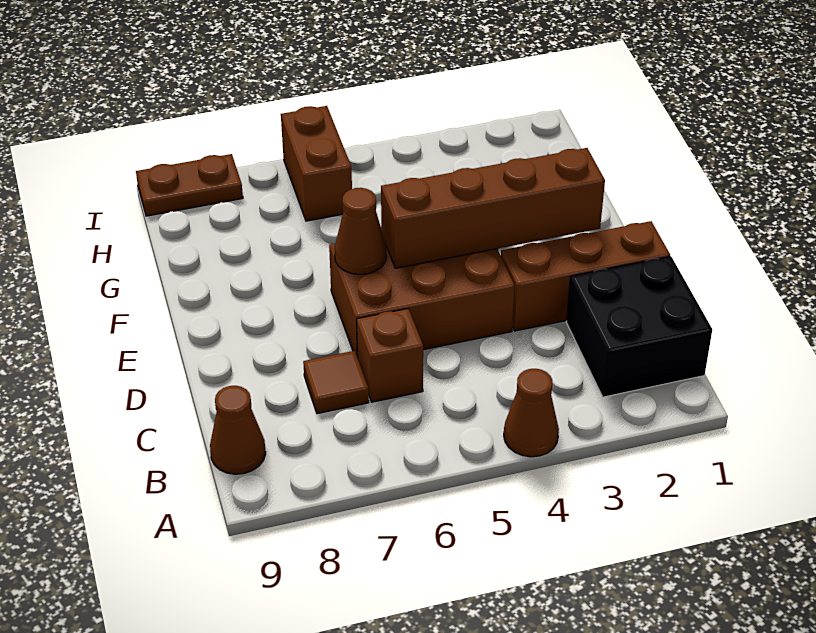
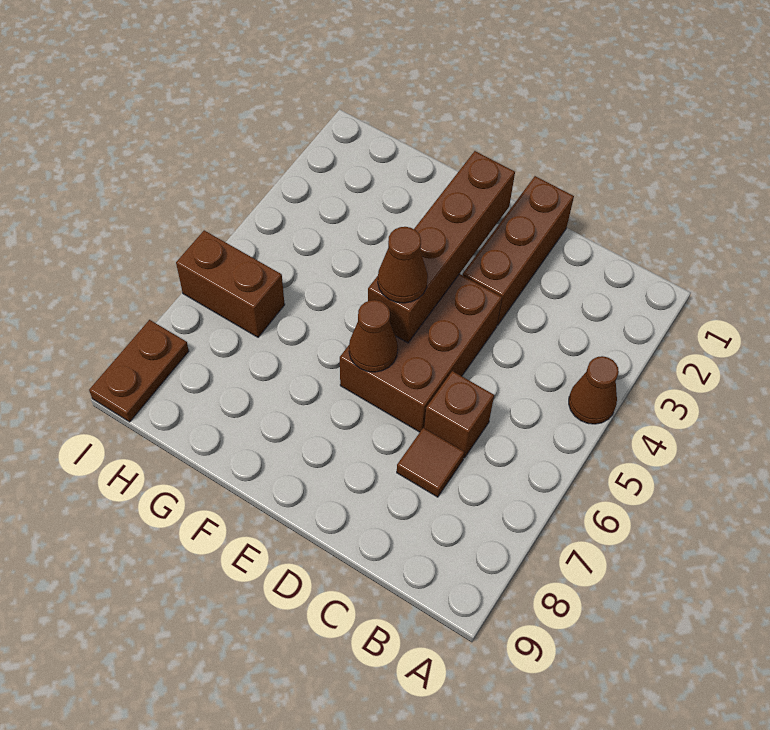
black 2x2 brick [566,256,712,397] -> none
brown 1x1 cone [210,386,266,474] -> brown 1x1 cone moved to [378,227,428,303]

